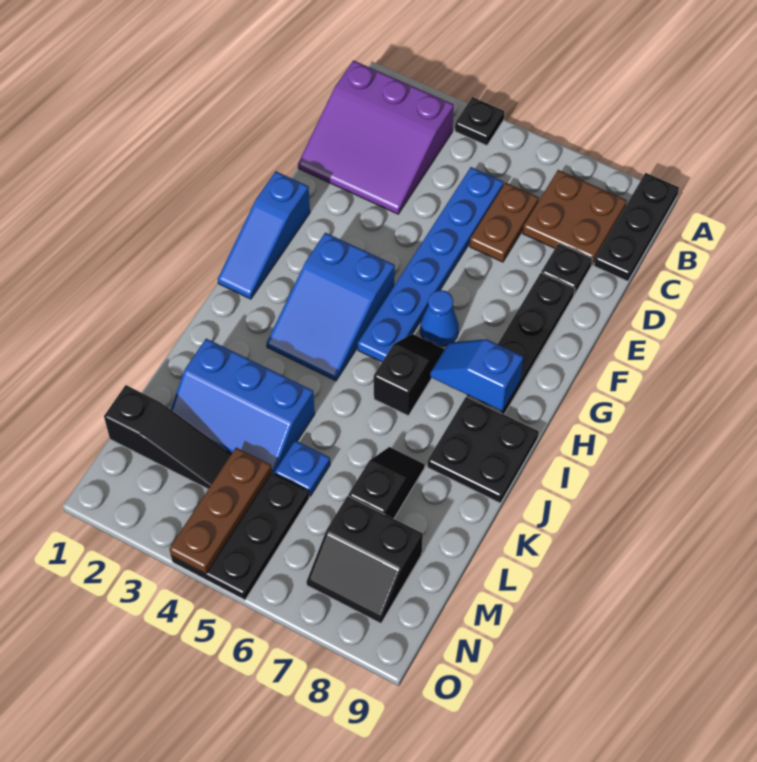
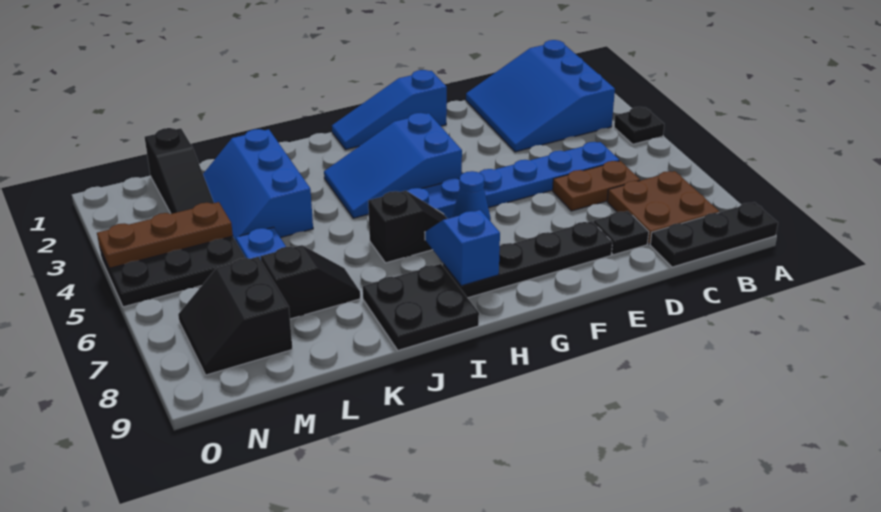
purple 3x3 slope [298,61,454,214] -> blue 3x3 slope [466,40,615,152]

